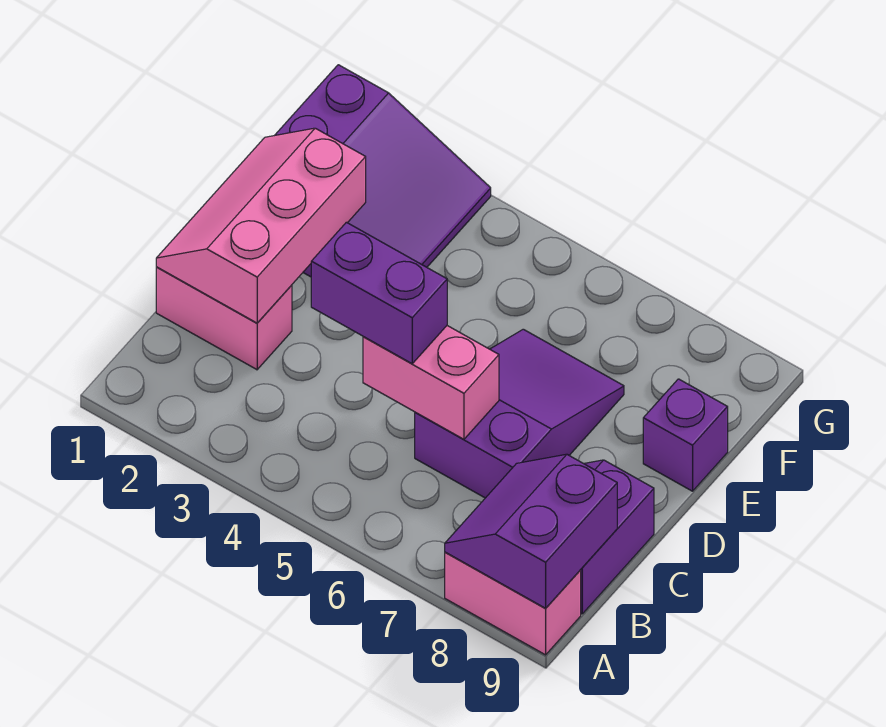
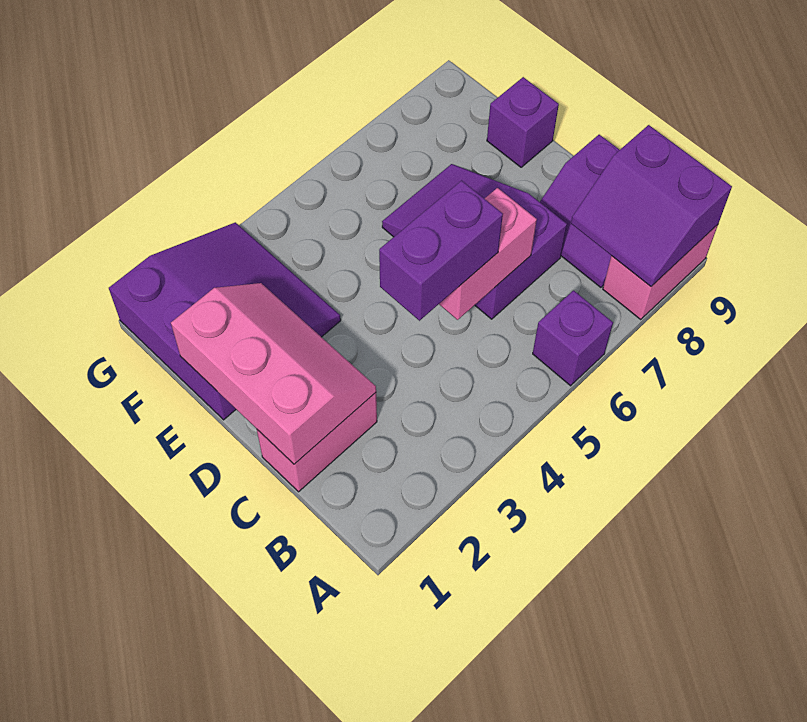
none -> purple 1x1 brick [533,290,613,386]
pink 2x3 slope [156,128,366,323] -> pink 2x3 slope turned to [171,283,376,464]

